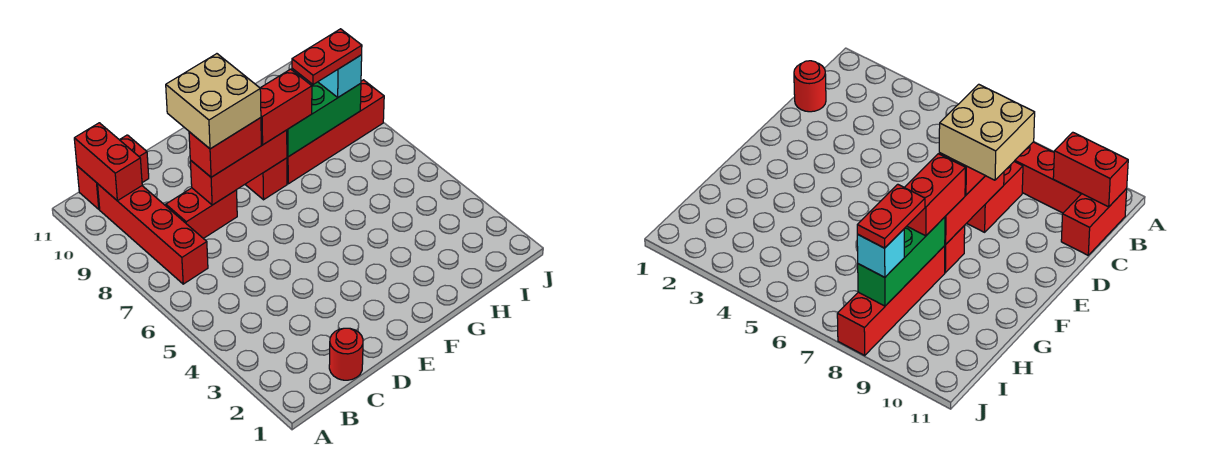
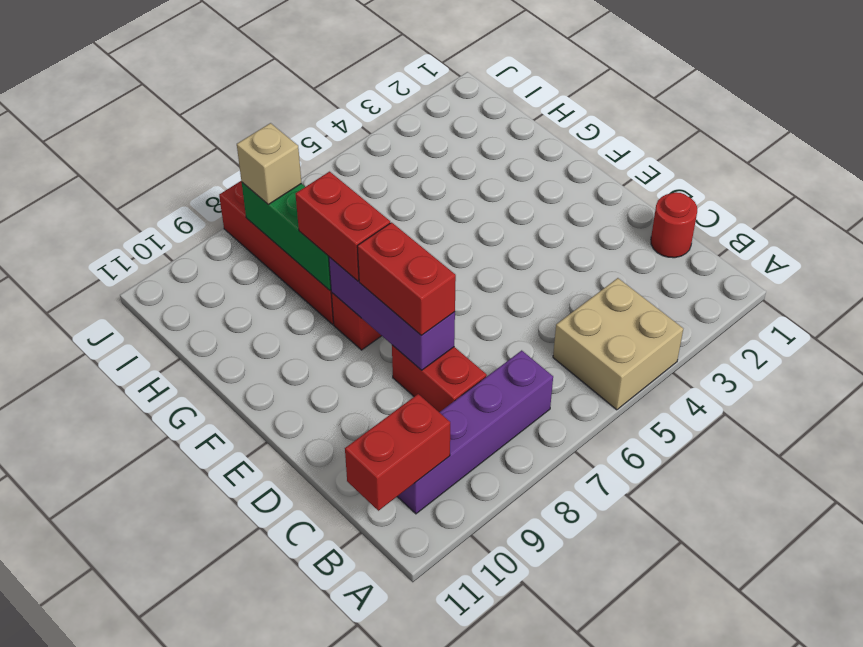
red 1x4 brick [98,184,208,284] -> purple 1x4 brick [397,350,553,514]
red 1x2 brick [77,135,149,209] -> none
red 1x3 brick [190,130,287,205] -> purple 1x3 brick [329,257,455,370]
tan 2x2 brick [166,54,261,149] -> tan 2x2 brick moved to [553,278,683,410]
red 1x2 plate [292,29,362,85] -> none
cyan 1x1 brick [318,55,362,97] -> tan 1x1 brick [237,123,301,204]

